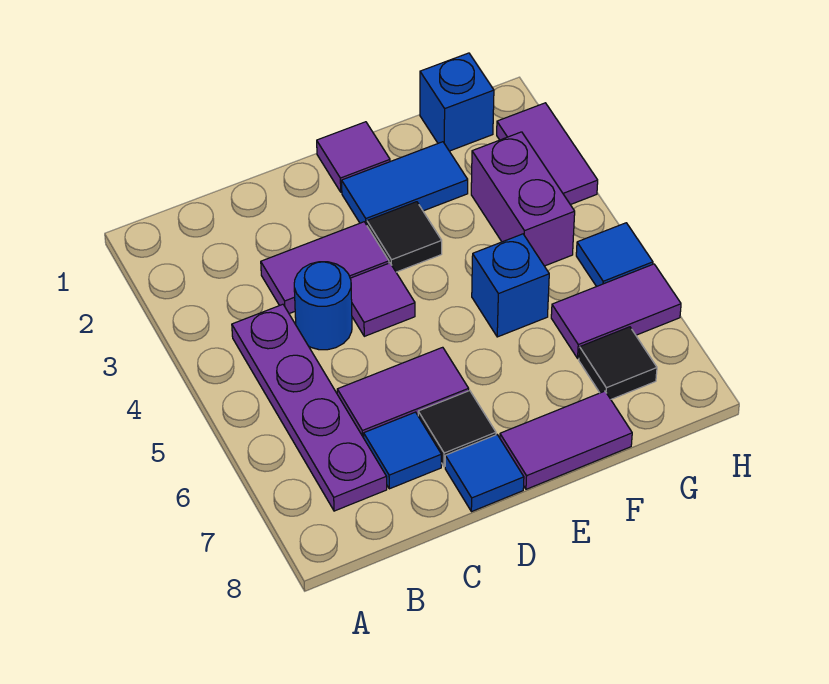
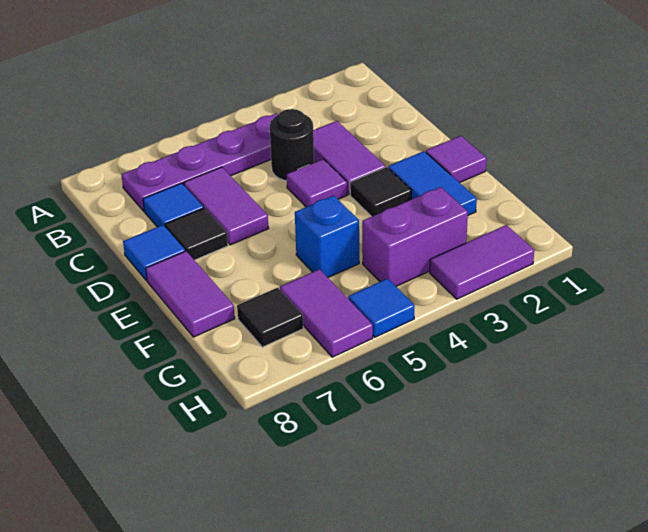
blue 1x1 round brick [294,262,352,350] -> black 1x1 round brick [270,109,314,181]
blue 1x1 brick [420,53,494,151] -> none

